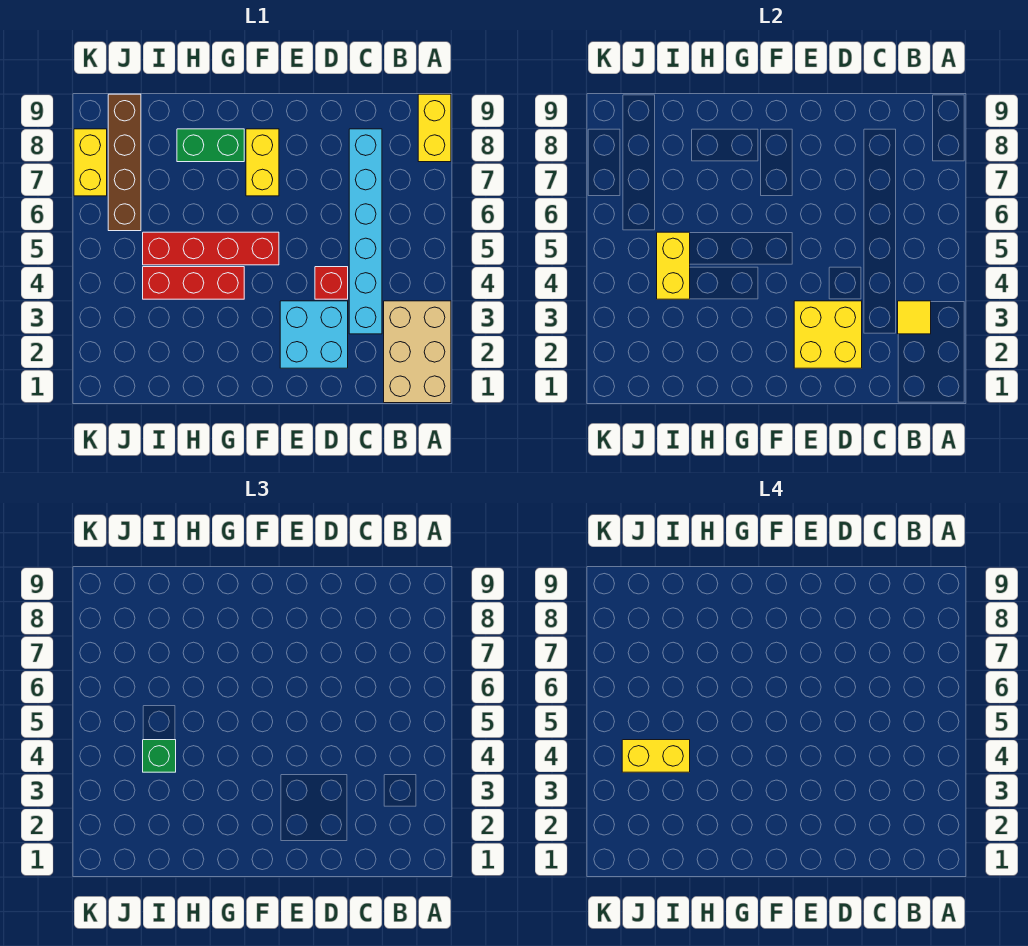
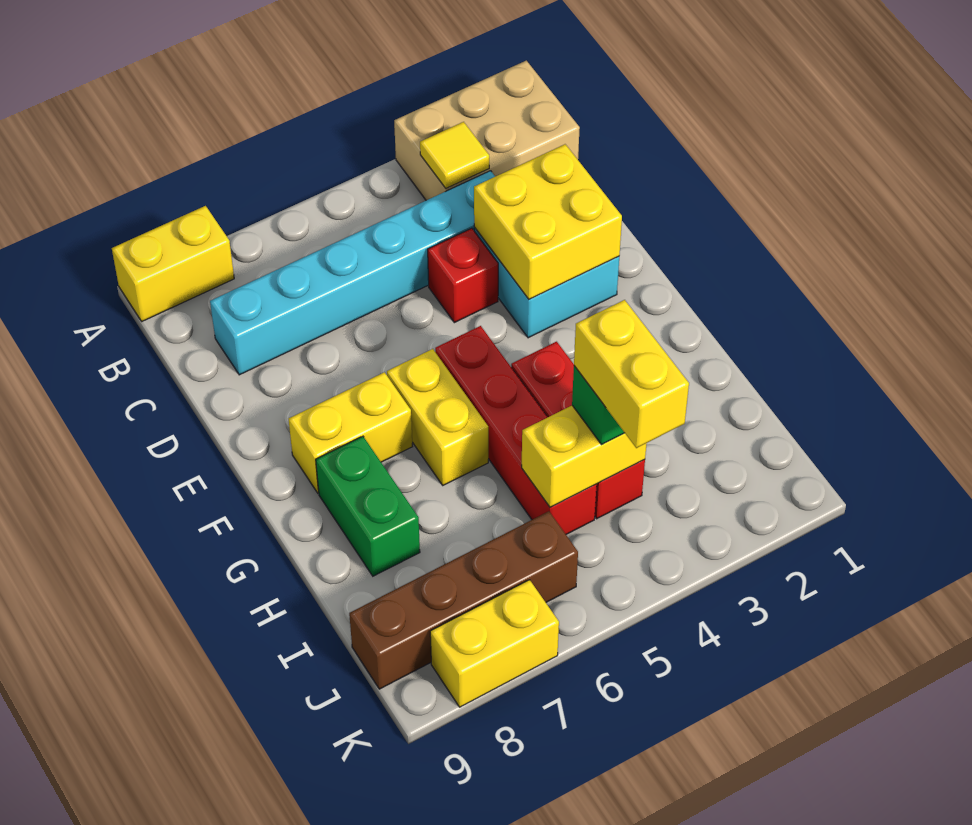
none -> yellow 1x2 brick [387,349,488,485]

